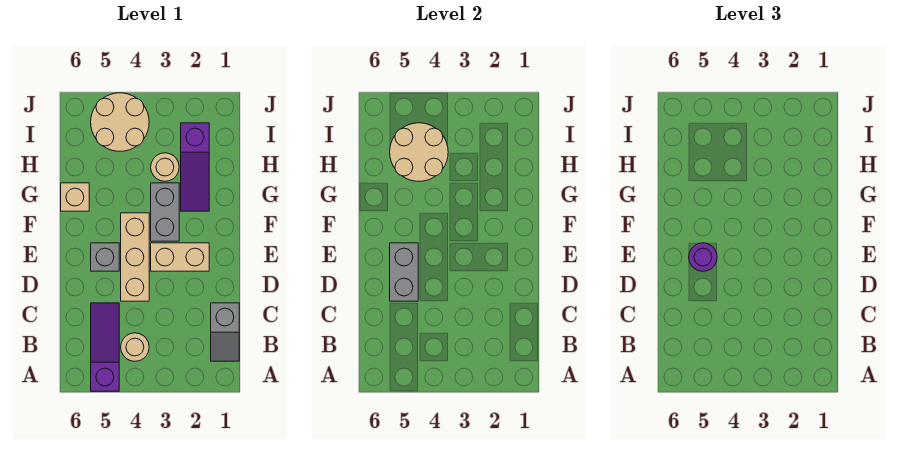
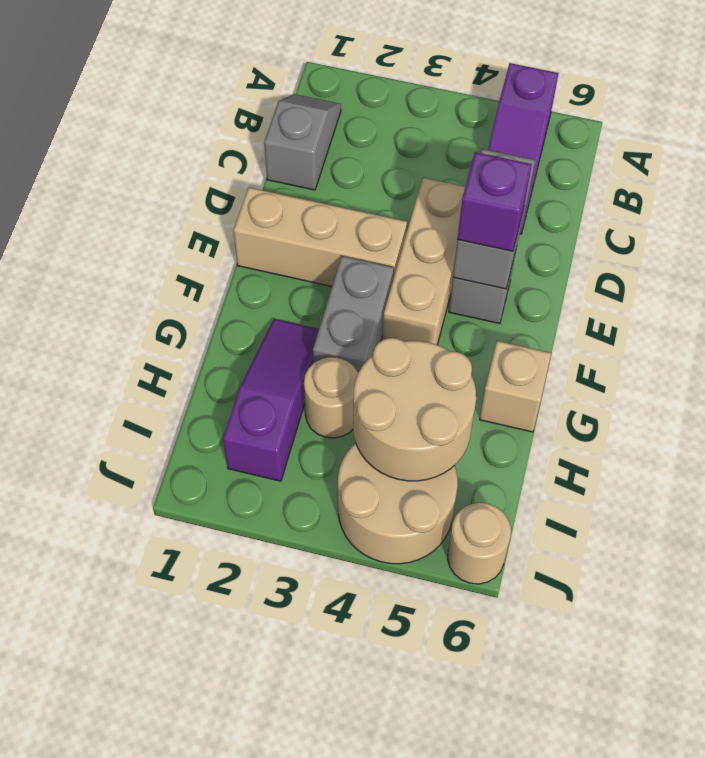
tan 1x1 round brick [121,333,149,361] -> tan 1x1 round brick moved to [448,503,511,584]
tan 1x2 brick [151,243,209,271] -> tan 1x3 brick [233,187,407,286]
purple 1x1 round brick [689,243,717,271] -> purple 1x1 brick [458,152,532,251]

